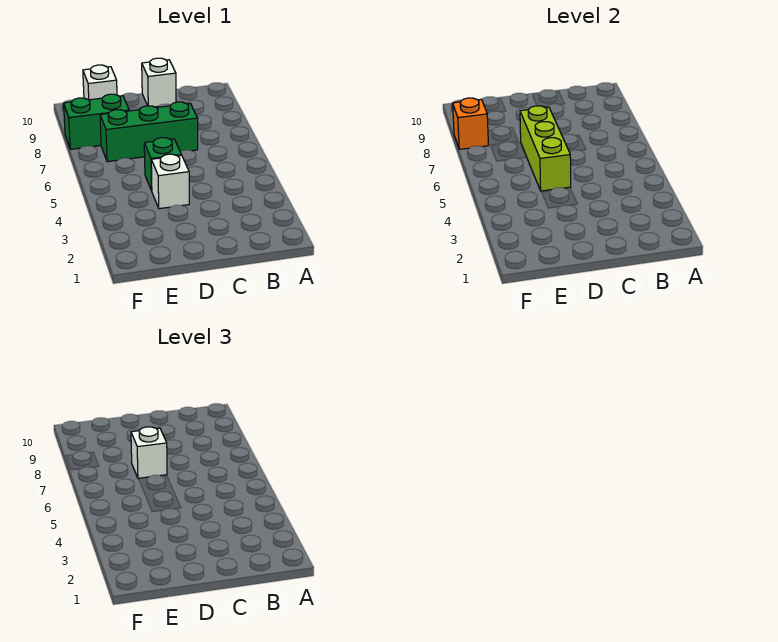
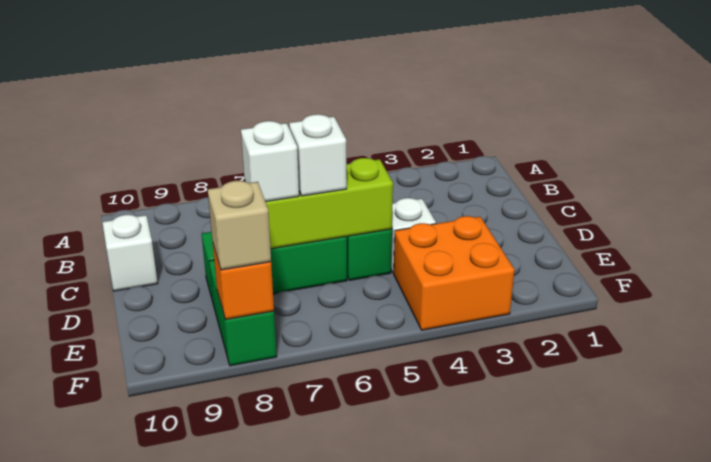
green 1x3 brick [100,102,198,162] -> green 1x3 brick turned to [202,232,347,302]
none -> orange 2x2 brick [394,216,515,330]
white 1x1 brick [83,65,117,100] -> white 1x1 brick moved to [289,114,347,196]
none -> tan 1x1 brick [208,181,271,270]

